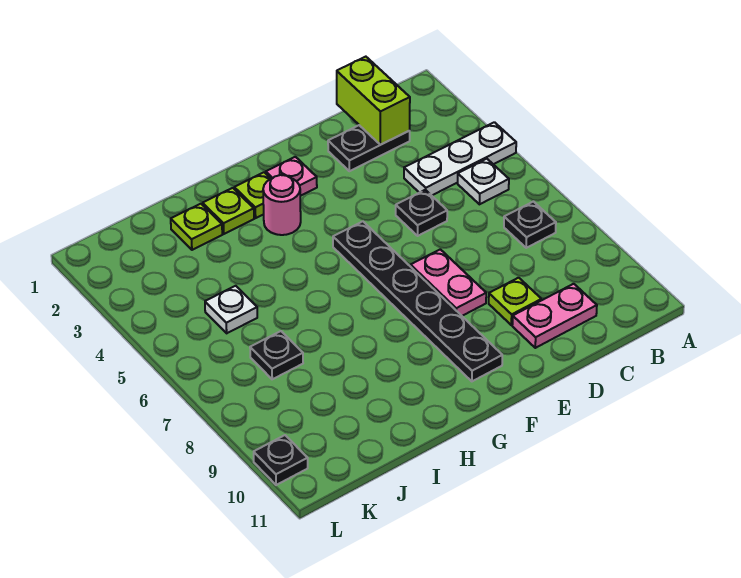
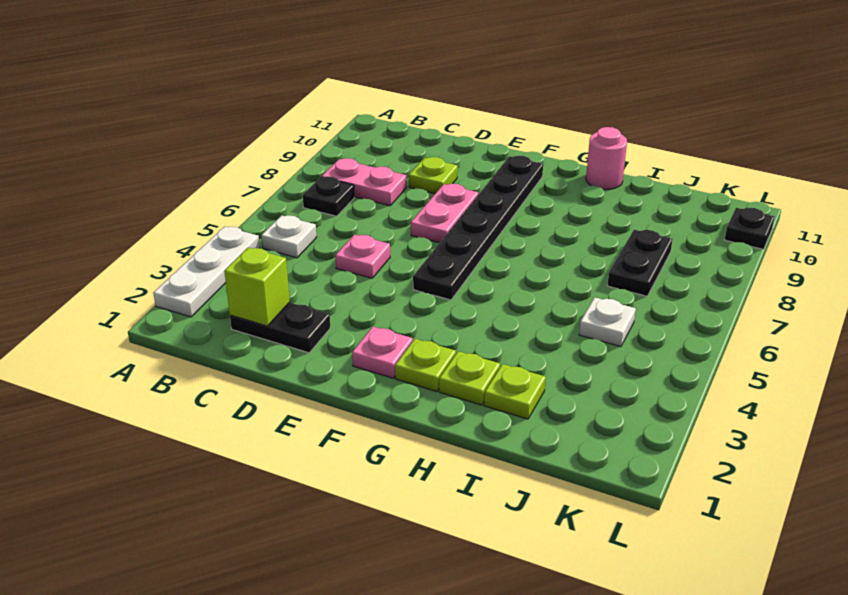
white 1x3 plate [404,122,516,195] -> white 1x3 plate turned to [153,226,260,317]
lime 1x2 brick [337,57,410,145] -> lime 1x1 brick [224,248,290,326]
pink 1x2 plate [512,284,597,348] -> pink 1x2 plate moved to [322,158,407,206]
black 1x1 plate [396,190,447,236] -> pink 1x1 plate [335,234,390,278]
pink 1x1 round brick [263,175,301,235] -> pink 1x1 round brick moved to [586,127,627,189]
black 1x1 plate [250,331,303,379] -> black 1x2 plate [607,230,672,296]

